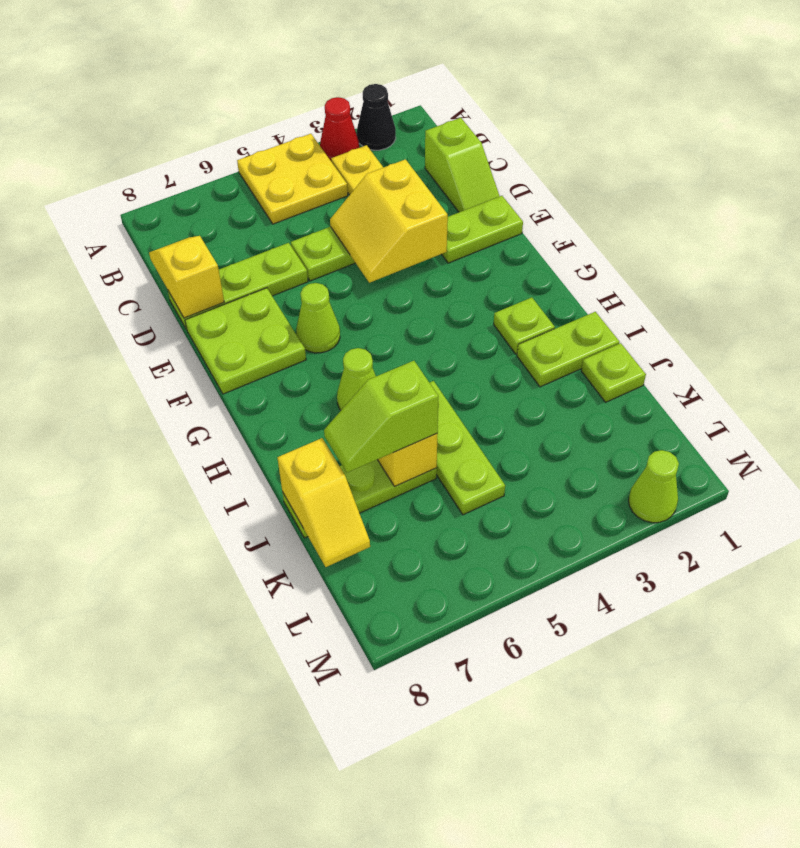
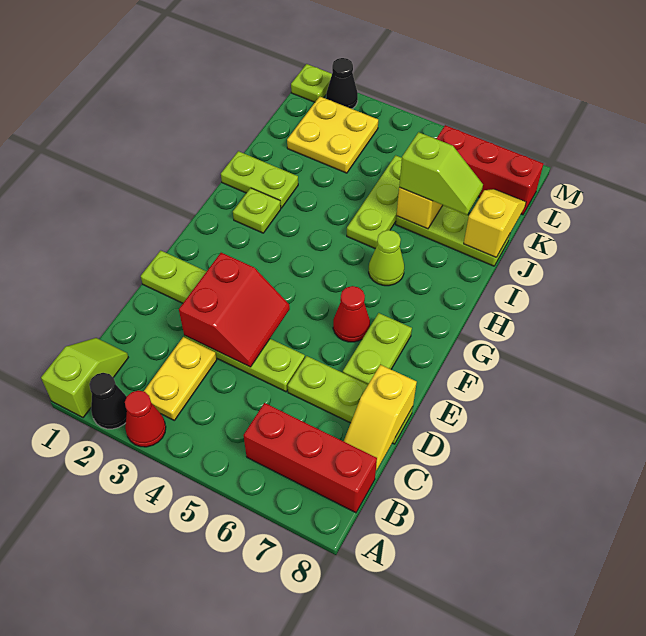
yellow 2x2 plate [237,134,348,224] -> yellow 2x2 plate moved to [287,97,378,173]
none -> red 1x3 brick [243,403,377,513]
lime 1x2 slope [425,118,500,212] -> lime 1x2 slope moved to [41,338,128,417]
yellow 2x2 slope [330,159,448,283] -> red 2x2 slope [179,253,290,367]
lime 2x2 plate [185,288,306,394] -> lime 1x2 plate [343,313,412,384]
lime 1x1 cone [296,283,340,353] -> red 1x1 cone [333,286,370,342]
lime 1x1 plate [581,343,646,402] -> lime 1x1 plate moved to [291,64,332,102]
none -> red 1x3 brick [436,125,543,215]
lime 1x1 cone [629,450,679,523] -> black 1x1 cone [326,58,358,109]

